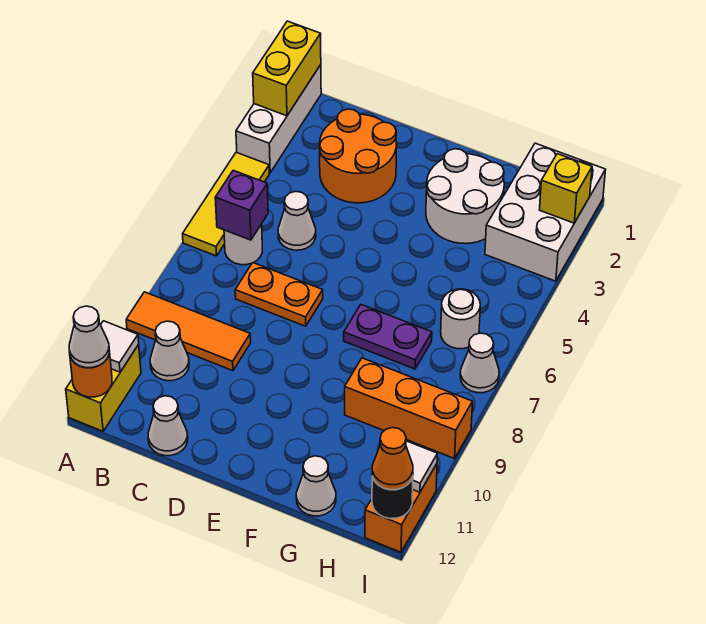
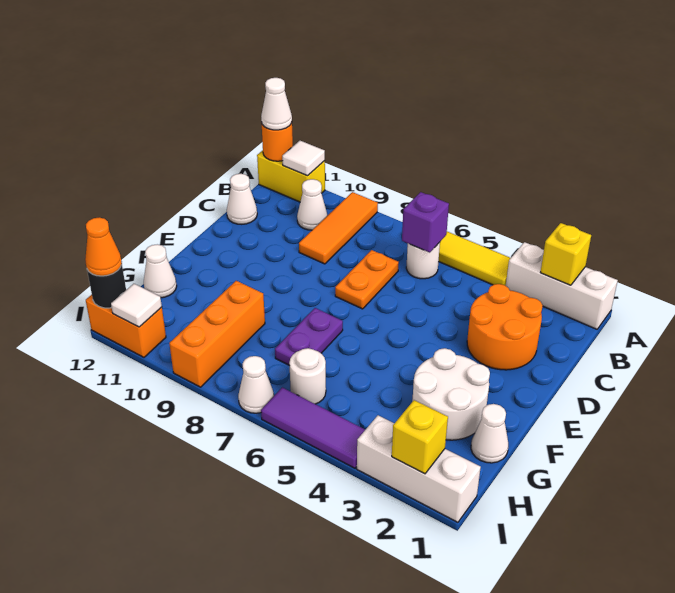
yellow 1x2 brick [253,21,321,116] -> yellow 1x1 brick [540,223,591,285]
white 1x1 cone [278,191,316,250] -> white 1x1 cone moved to [471,404,508,463]
white 2x3 brick [485,143,606,281] -> white 1x3 brick [357,415,481,522]
none -> purple 1x3 tile [261,387,365,468]

